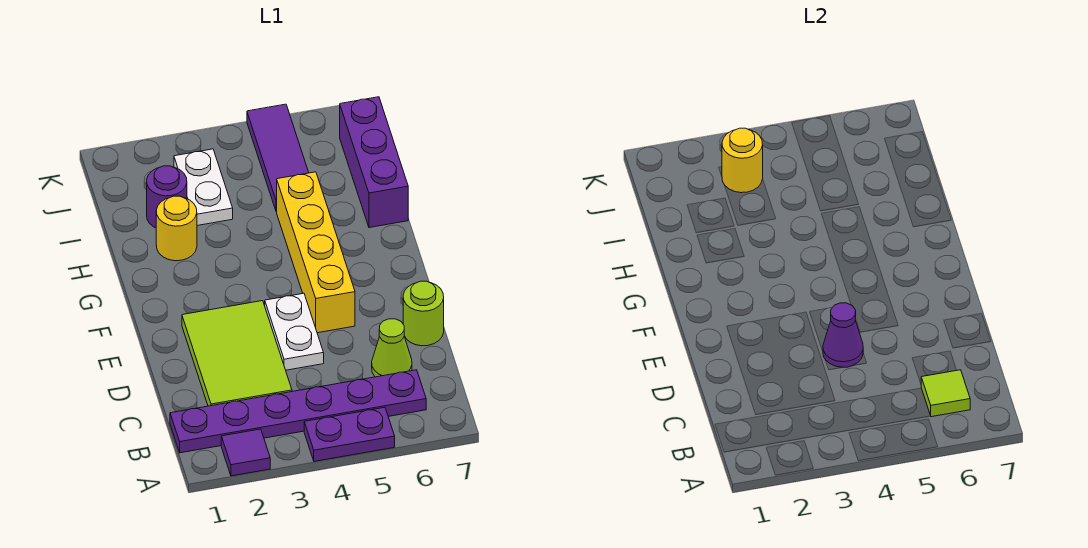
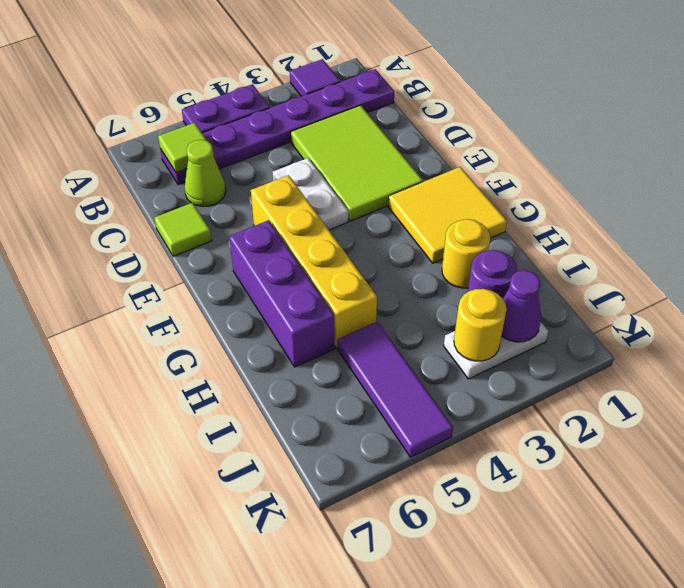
purple 1x1 cone [823,303,863,367] -> purple 1x1 cone moved to [502,270,541,342]
lime 1x1 round brick [403,281,444,346] -> lime 1x1 tile [154,203,212,256]
none -> yellow 2x2 tile [389,167,507,263]
purple 1x3 brick [340,97,408,228] -> purple 1x3 brick moved to [229,220,335,367]
white 1x2 plate [174,149,233,226] -> white 1x2 plate turned to [444,322,548,379]

